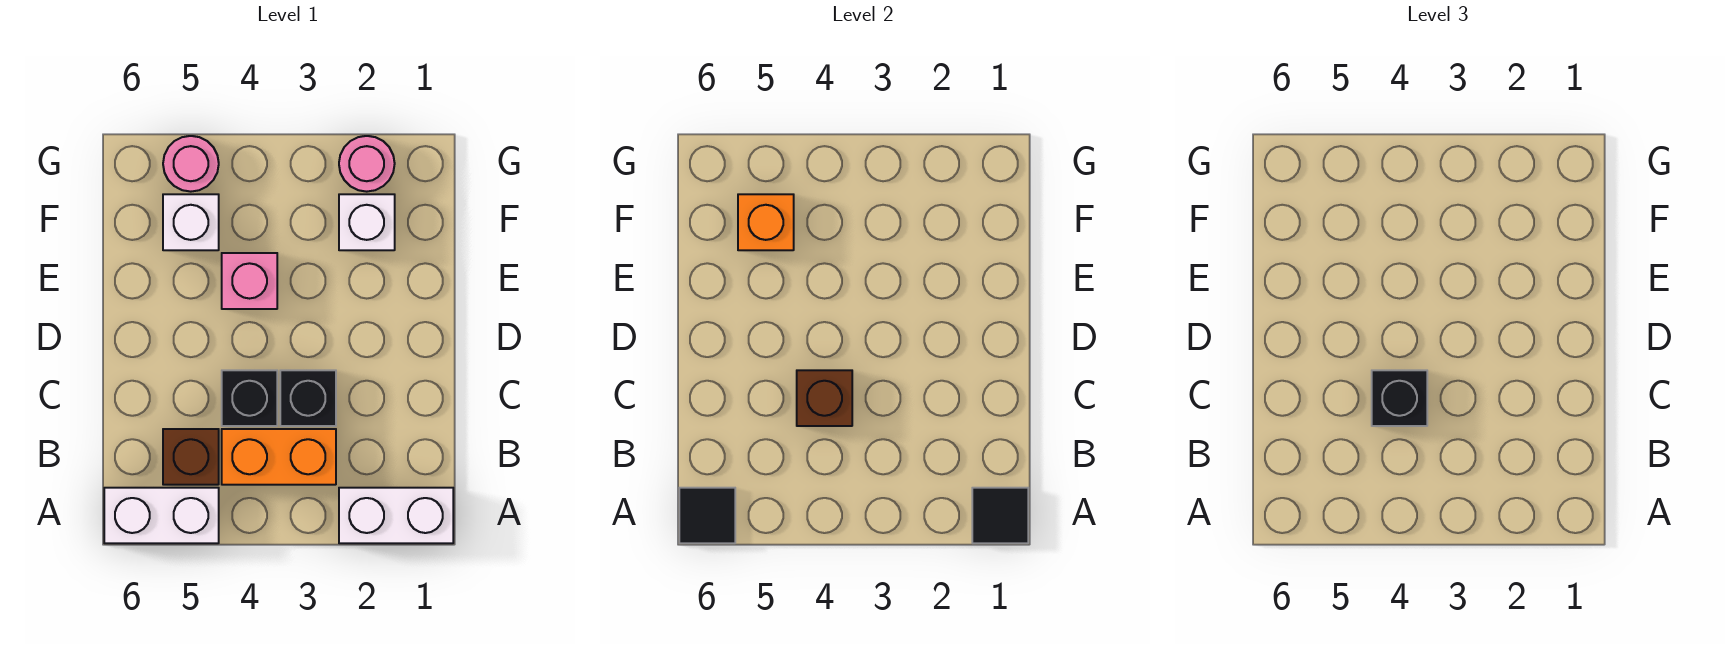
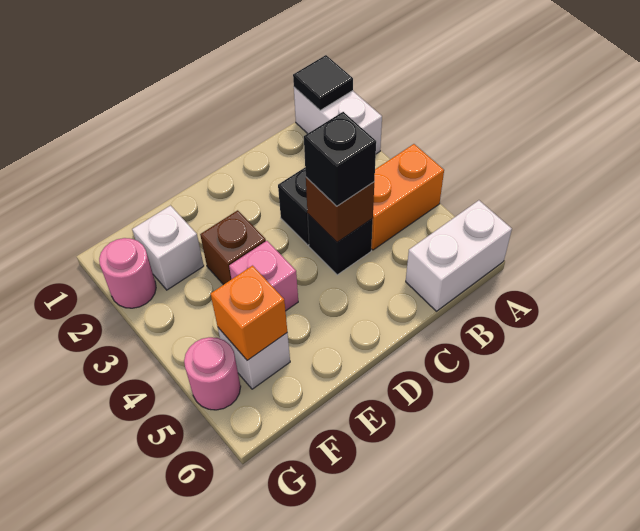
white 1x2 brick [104,488,219,543] -> white 1x2 brick turned to [406,200,512,311]
black 1x1 tile [679,488,735,543] -> none
orange 1x2 brick [222,429,336,485] -> orange 1x2 brick turned to [371,144,444,250]
brown 1x1 brick [163,429,219,485] -> brown 1x1 brick moved to [200,210,266,285]

